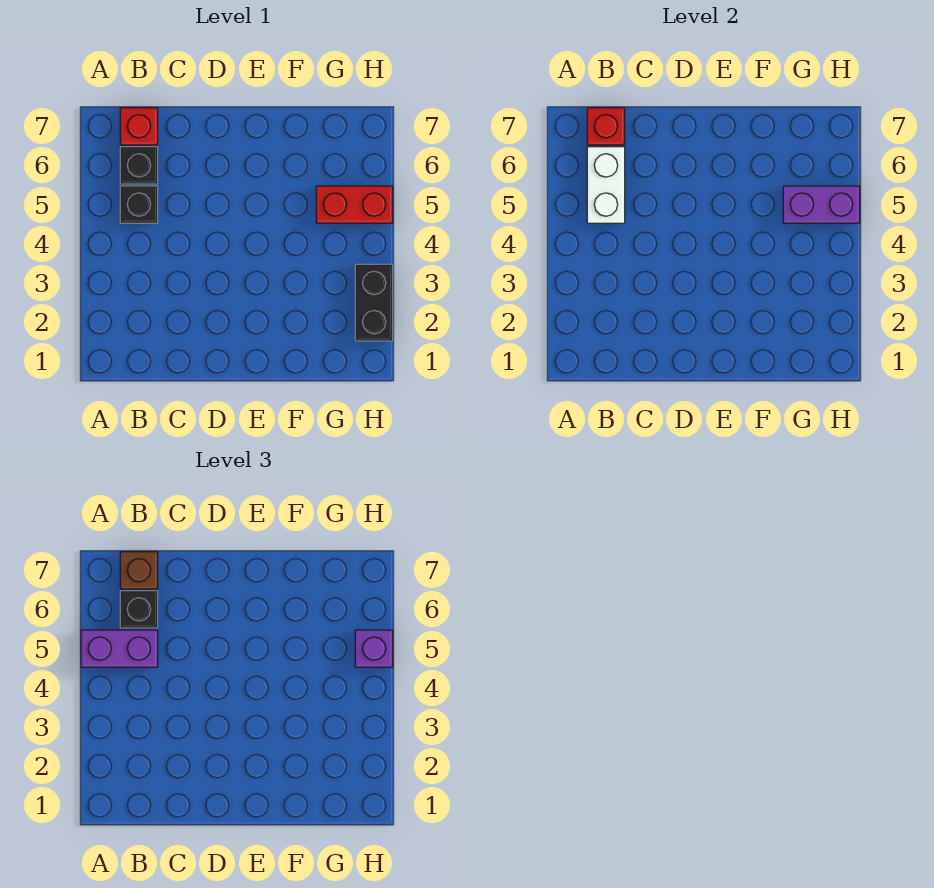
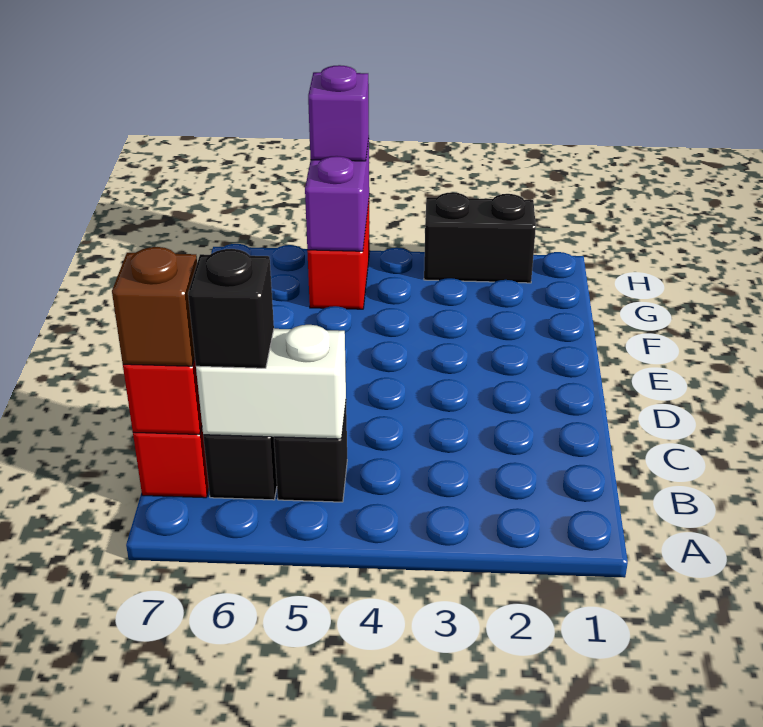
purple 1x2 brick [81,630,158,667] -> none

